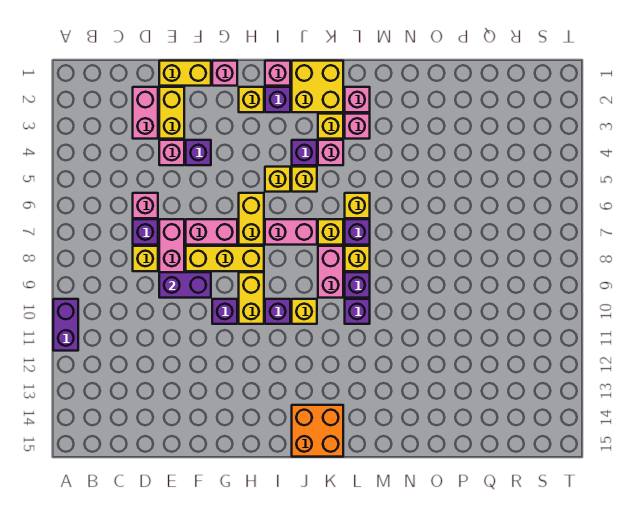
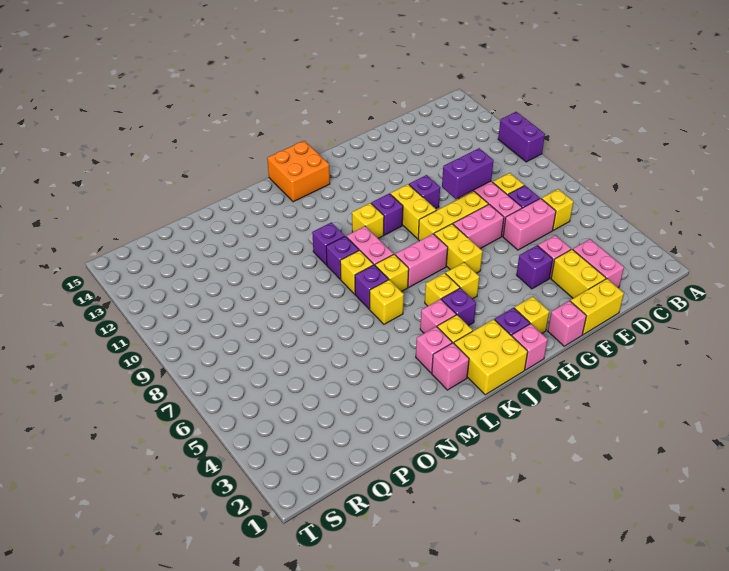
none -> yellow 1x1 brick [541,189,573,230]
pink 1x1 brick [133,193,158,218] -> pink 1x2 brick [503,198,556,250]

